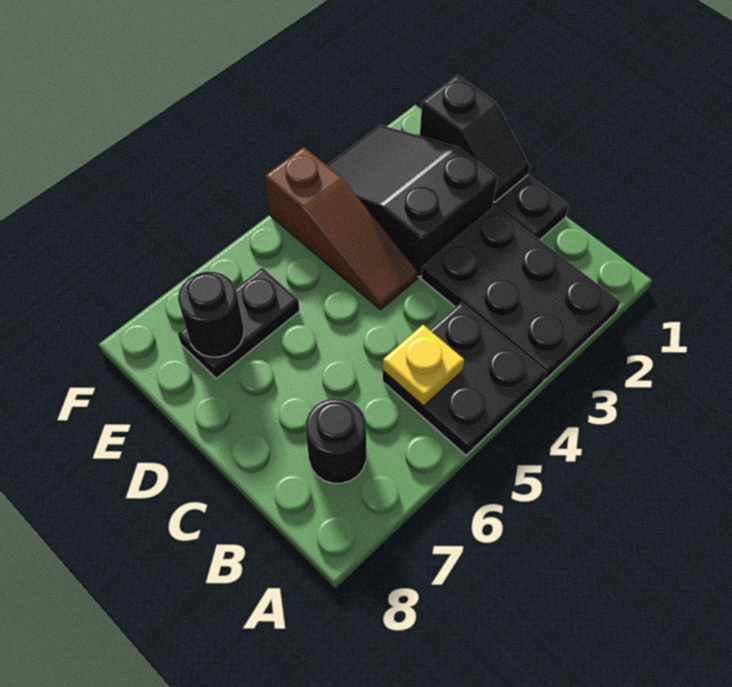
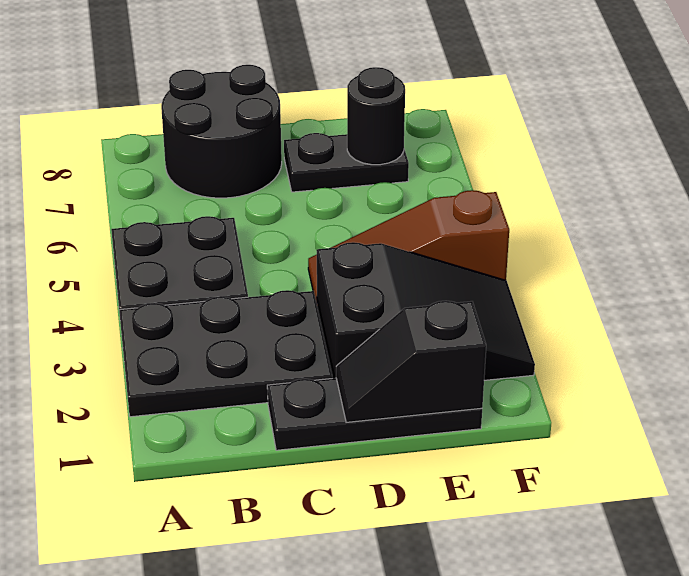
yellow 1x1 plate [383,325,464,406] -> none
black 1x1 round brick [305,399,366,483] -> black 2x2 round brick [161,65,282,198]
black 1x2 plate [178,268,300,378] -> black 1x2 plate turned to [284,133,409,192]

